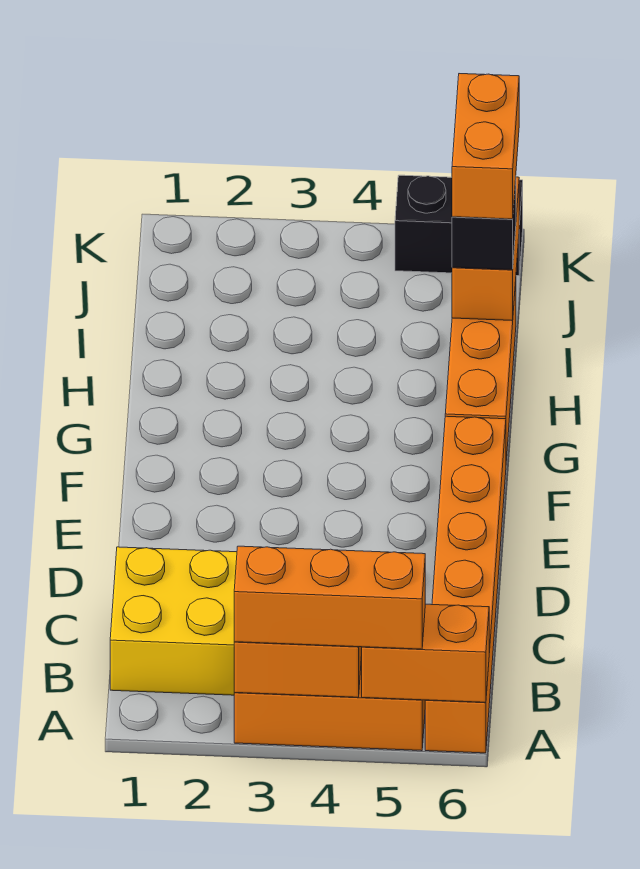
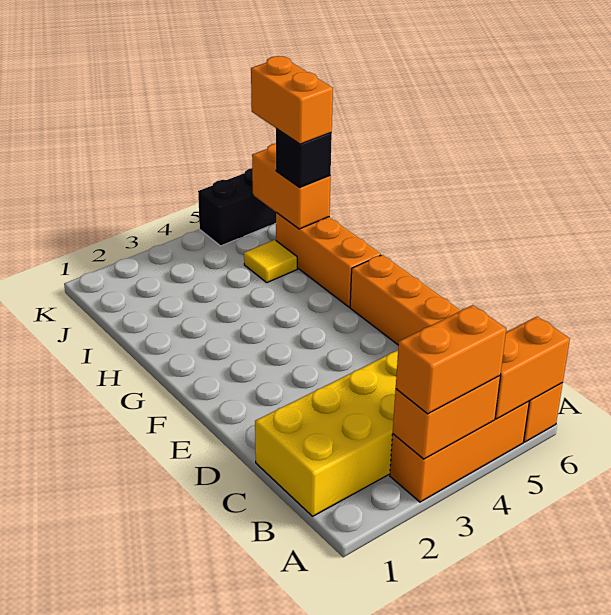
orange 1x3 brick [234,546,425,649] -> orange 1x2 brick [396,305,506,414]
none -> yellow 1x1 tile [244,240,297,283]

